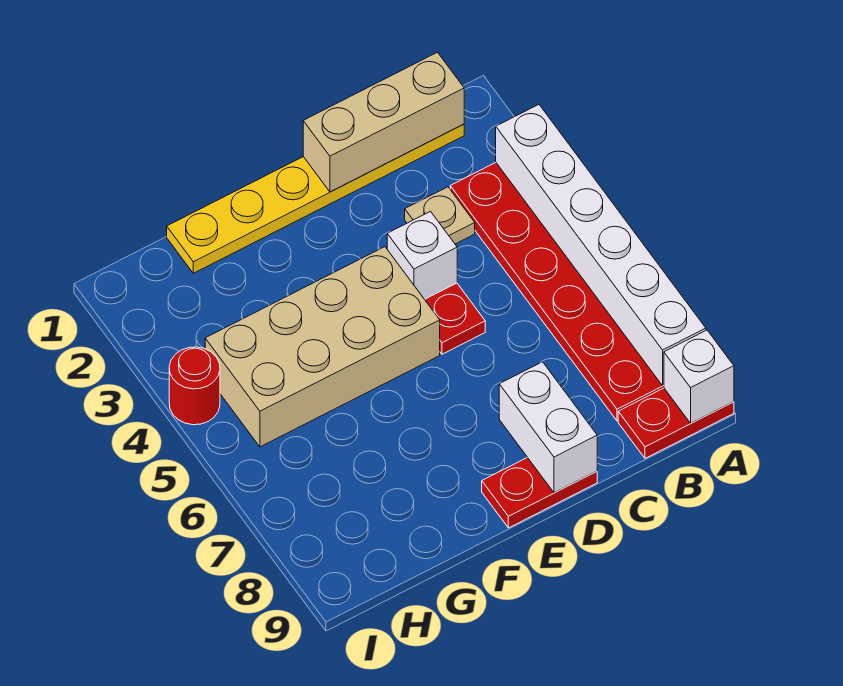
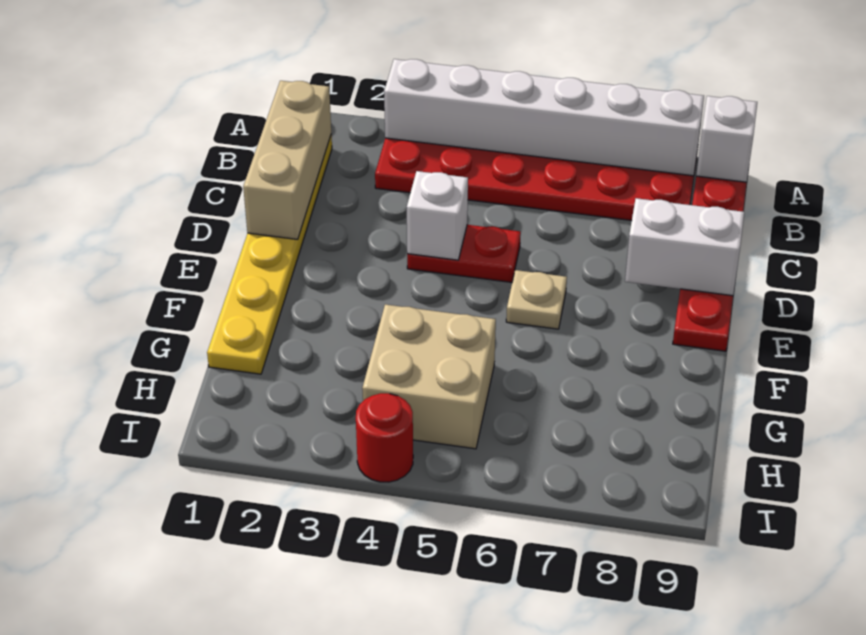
tan 1x1 plate [405,187,475,244] -> tan 1x1 plate moved to [506,270,567,329]
tan 2x4 brick [205,247,440,447] -> tan 2x2 brick [362,304,496,449]

